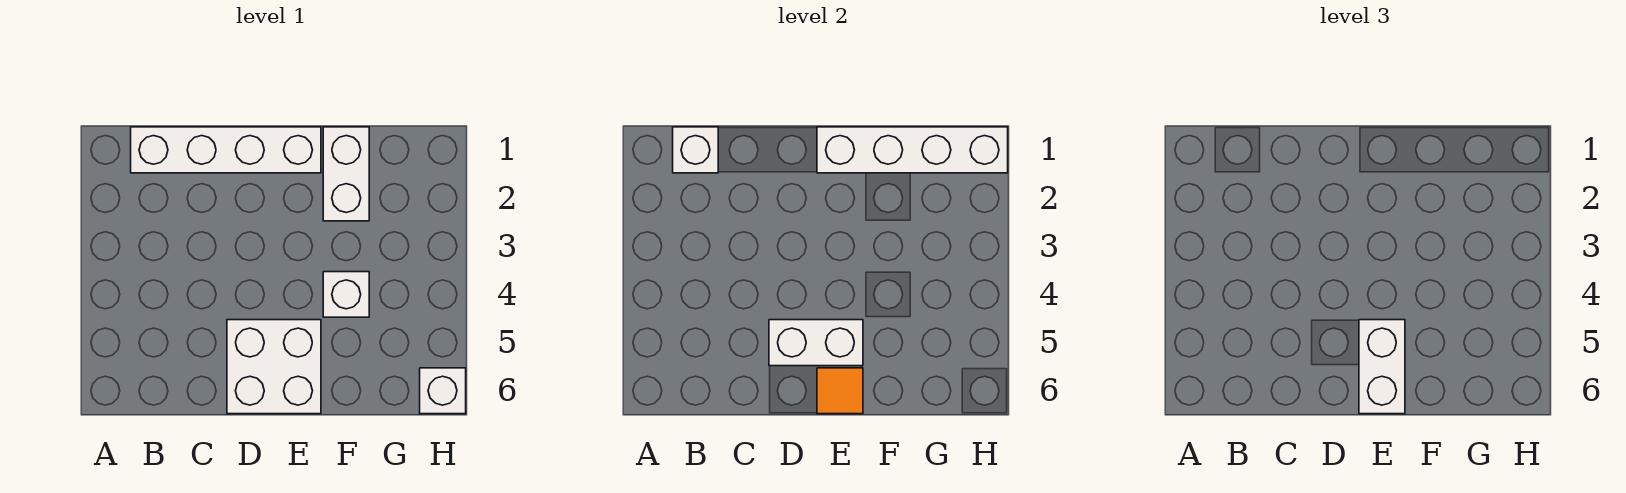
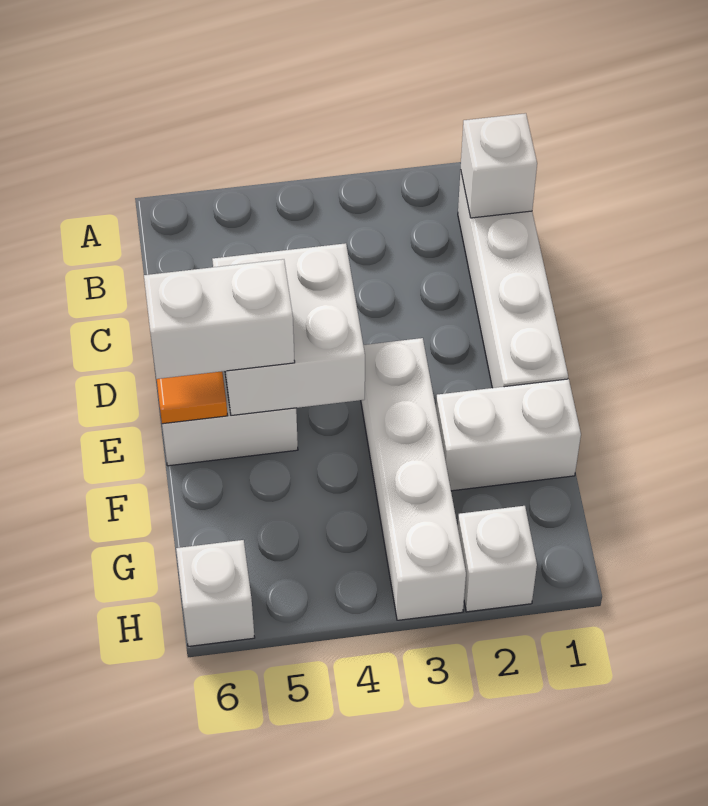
white 1x2 brick [769,320,863,366] -> white 2x2 brick [212,243,365,415]
white 1x4 brick [817,127,1008,173] -> white 1x4 brick moved to [361,338,466,620]
white 1x1 brick [323,272,369,317] -> white 1x1 brick moved to [458,506,537,612]

